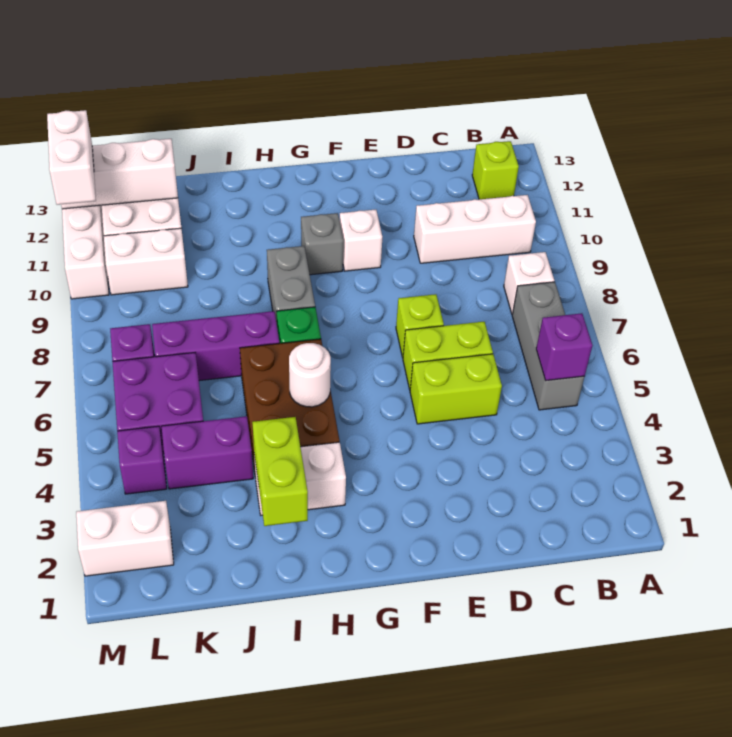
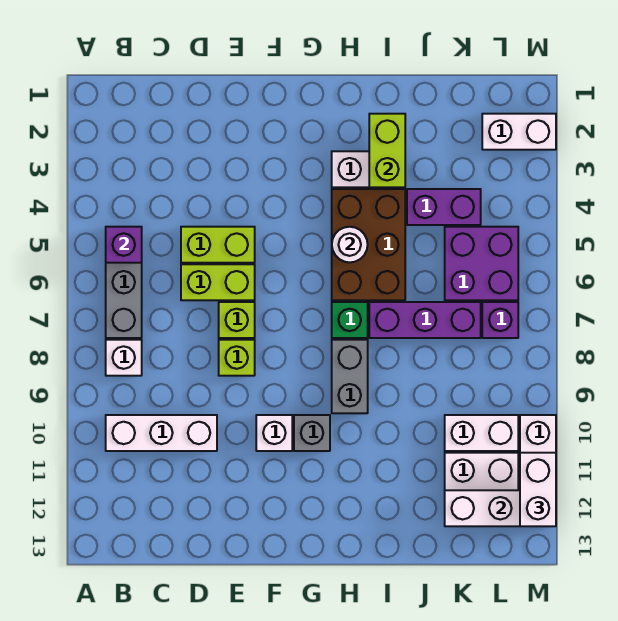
lime 1x1 brick [472,141,519,199] -> lime 1x1 brick moved to [219,340,255,376]
purple 1x1 brick [117,426,167,494] -> none

